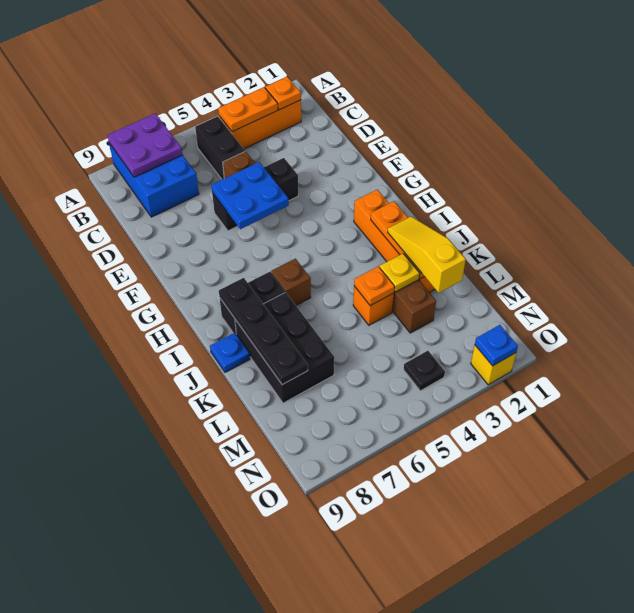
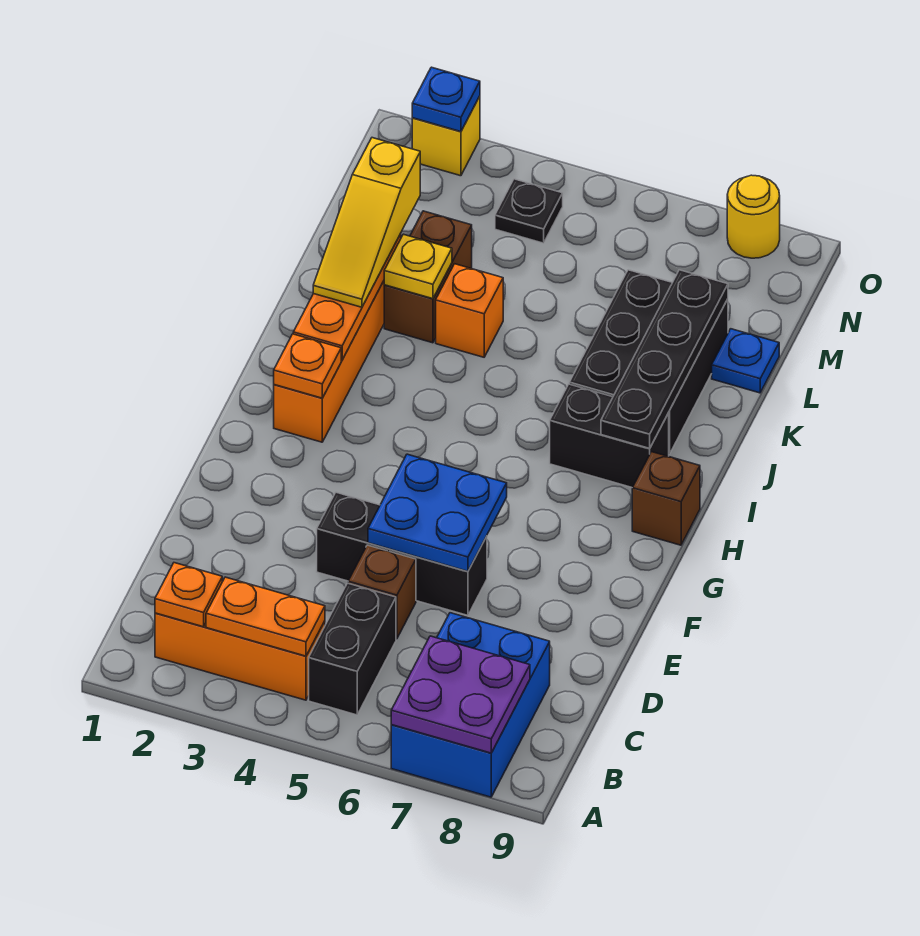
brown 1x1 brick [271,259,311,305] -> brown 1x1 brick moved to [632,452,700,545]
blue 1x1 plate [210,333,250,372] -> blue 1x1 plate moved to [712,329,779,393]
orange 1x1 plate [354,266,395,306] -> orange 1x1 plate moved to [274,334,341,398]
none -> yellow 1x1 round brick [727,175,780,258]

